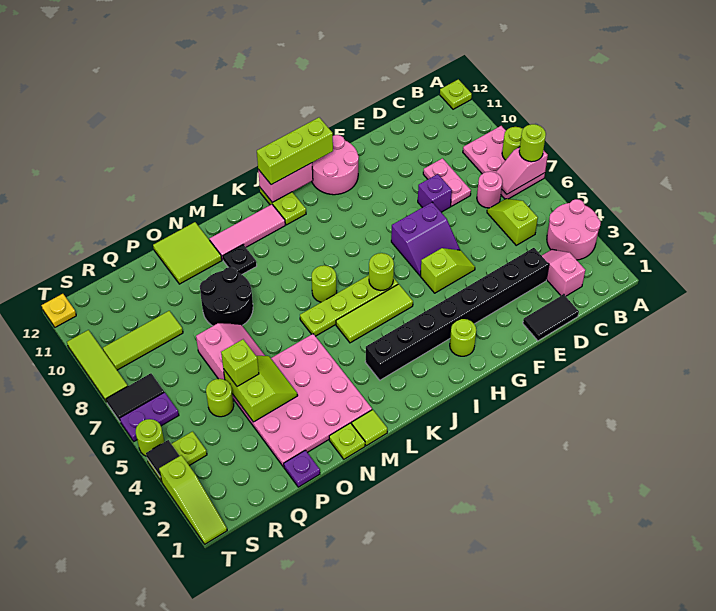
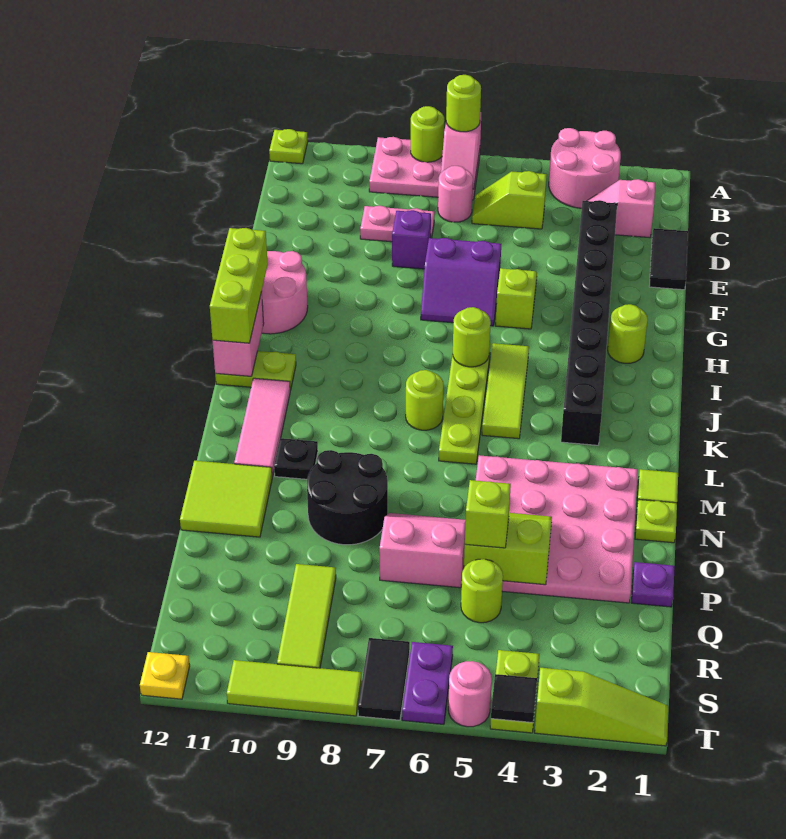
purple 2x2 slope [391,202,460,275] -> purple 2x2 slope turned to [421,238,501,326]
lime 1x1 round brick [136,419,164,456] -> pink 1x1 round brick [448,661,492,727]

